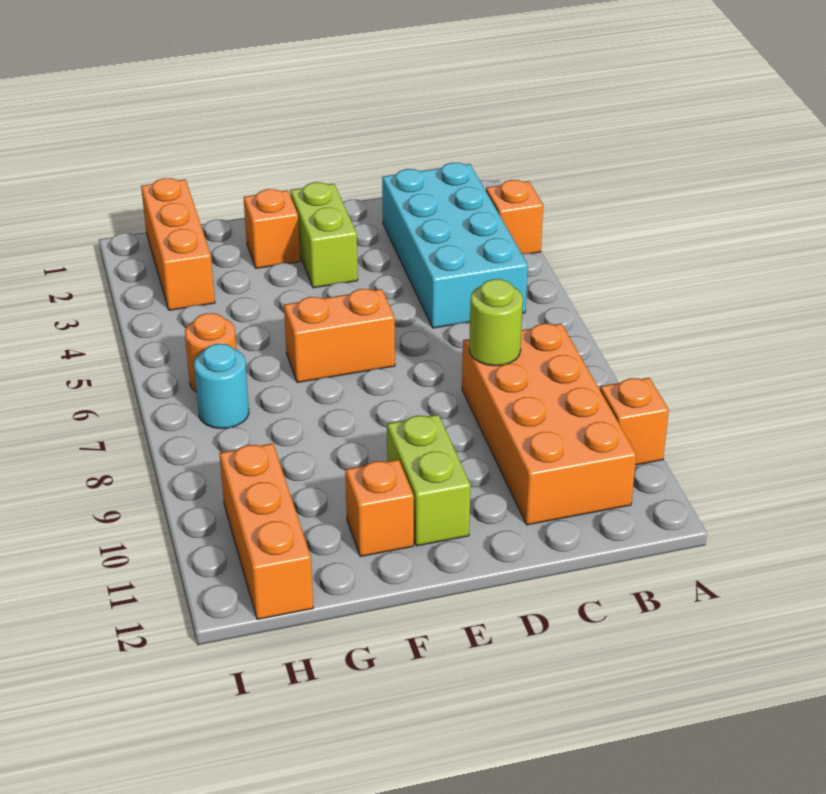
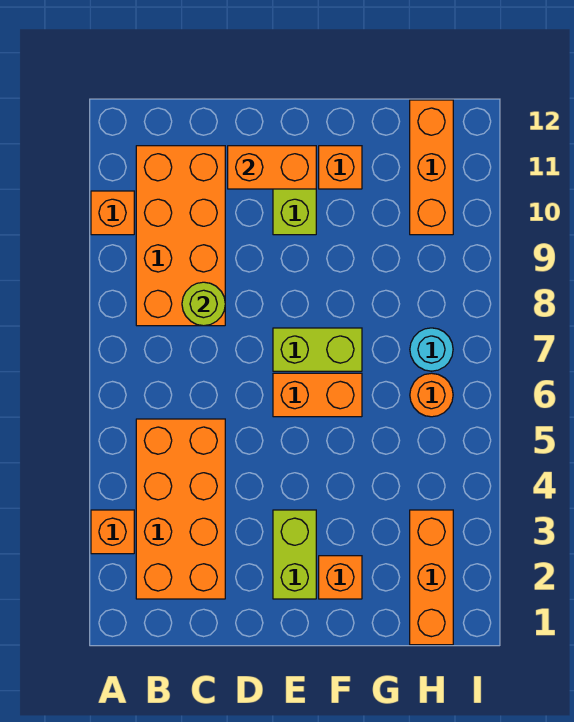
cyan 2x4 brick [382,163,528,328] -> orange 2x4 brick [136,419,225,599]
none -> orange 1x2 brick [228,146,316,189]
none -> lime 1x2 brick [273,328,362,371]

